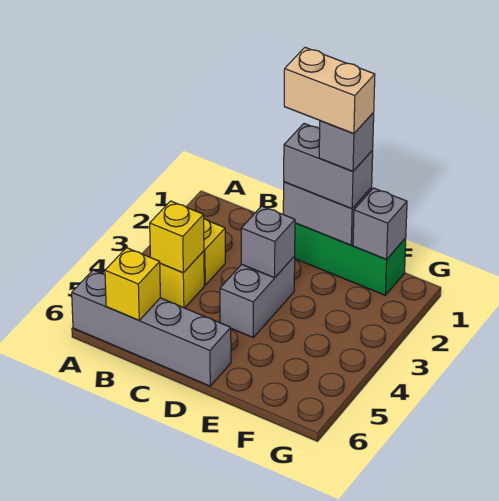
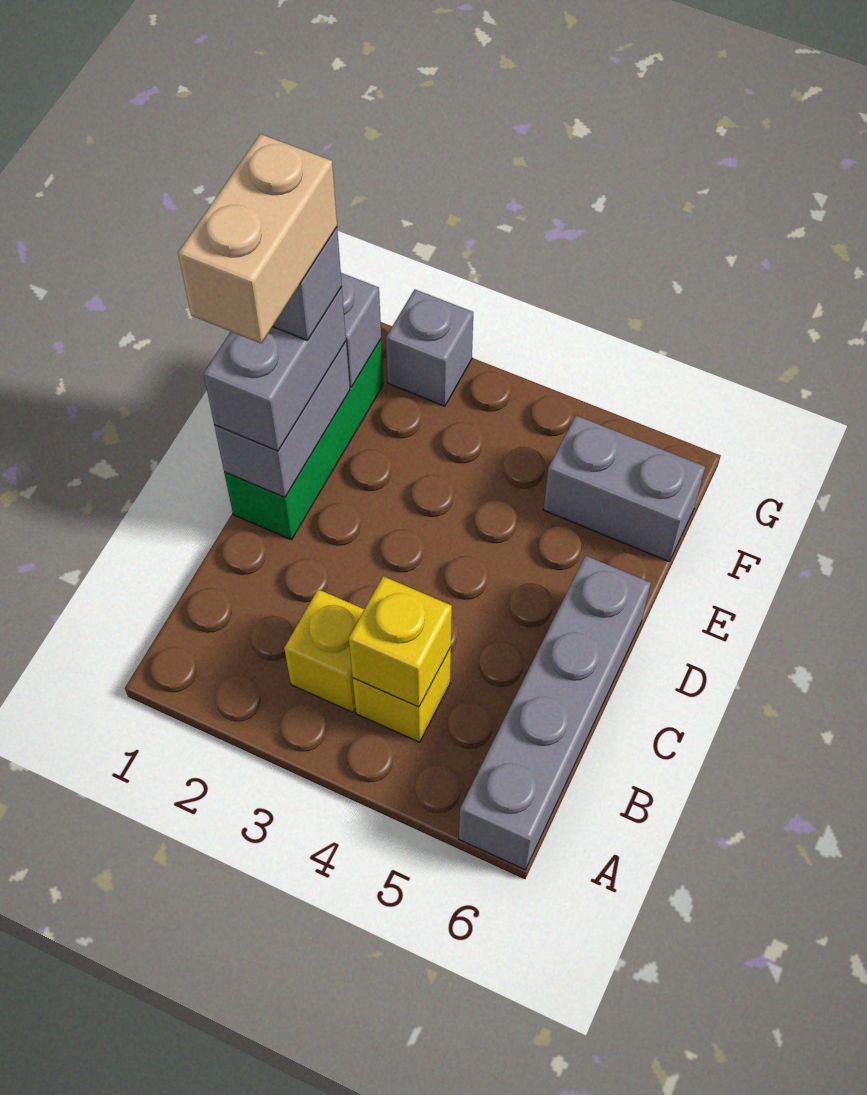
yellow 1x1 brick [105,248,160,320] -> none
grey 1x2 brick [220,256,295,337] -> grey 1x2 brick moved to [544,416,705,561]
grey 1x1 brick [241,206,295,278] -> grey 1x1 brick moved to [386,290,473,406]

